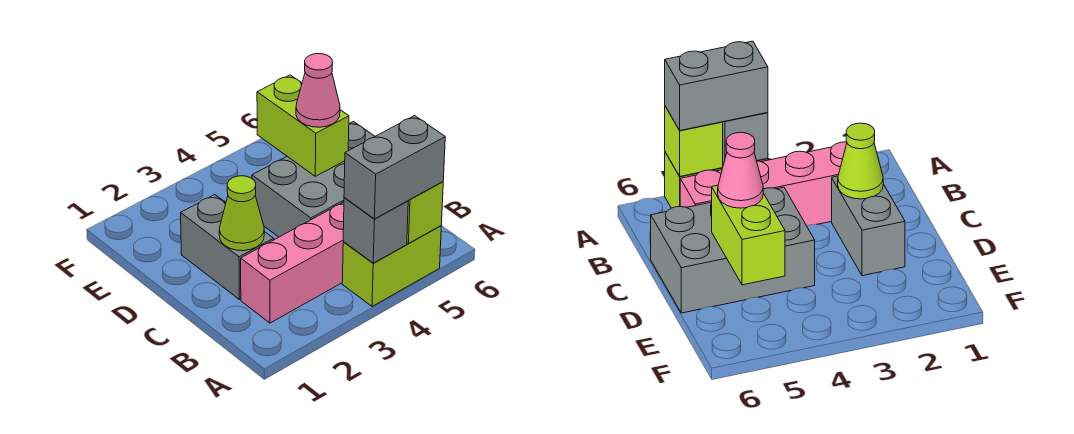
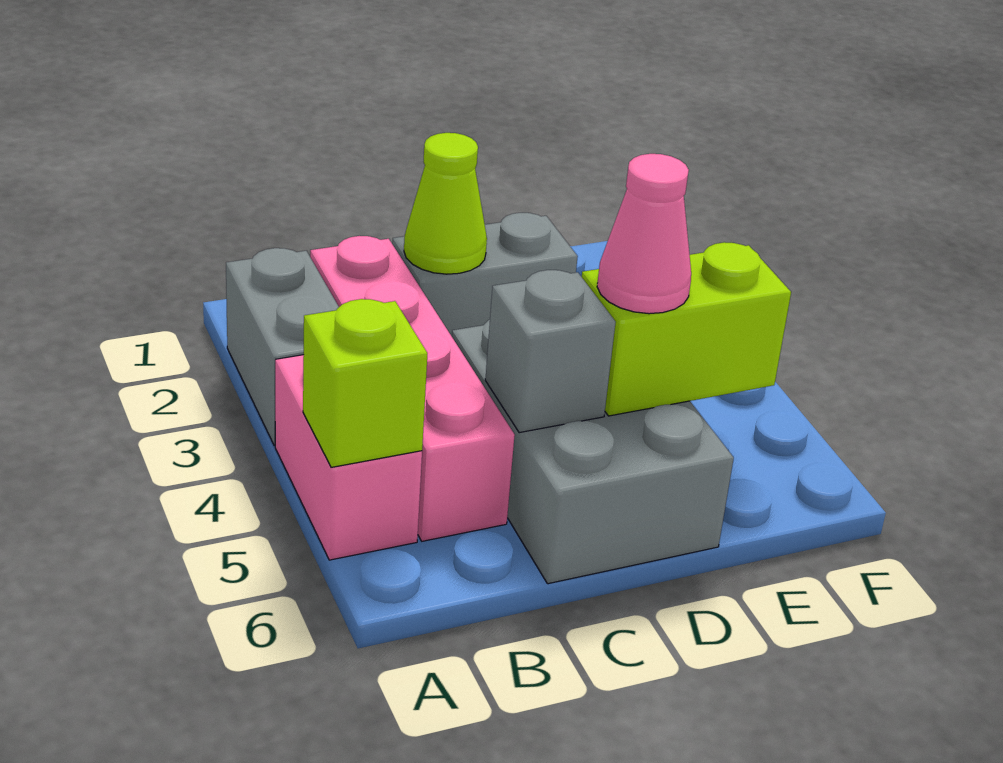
lime 1x2 brick [342,226,441,306] -> pink 1x2 brick [275,355,422,560]
grey 1x1 brick [343,198,408,263] -> grey 1x1 brick moved to [485,270,616,433]
grey 1x2 brick [344,116,445,219] -> grey 1x2 brick moved to [226,248,339,446]

